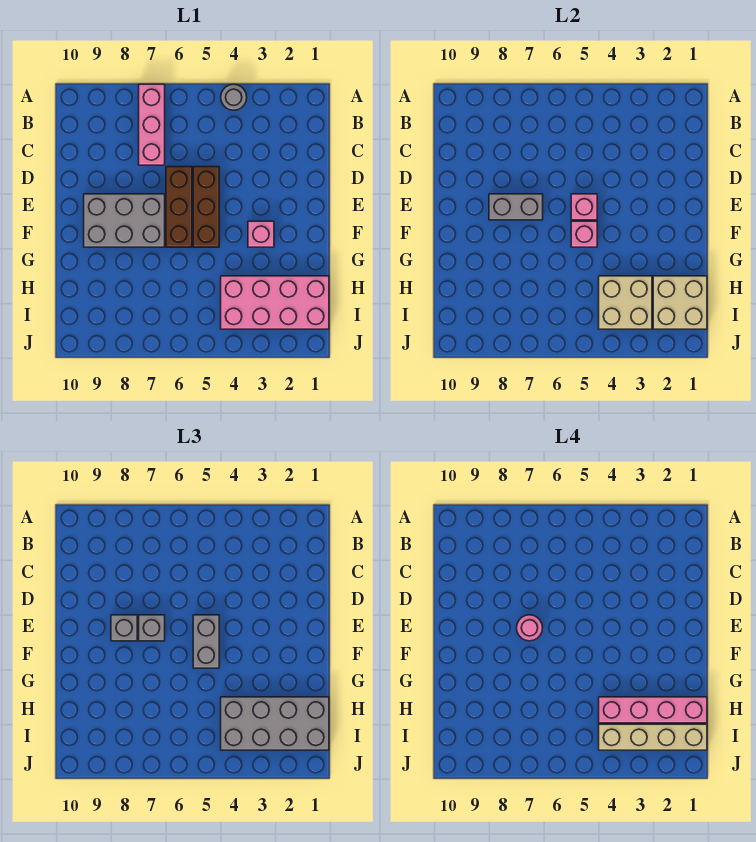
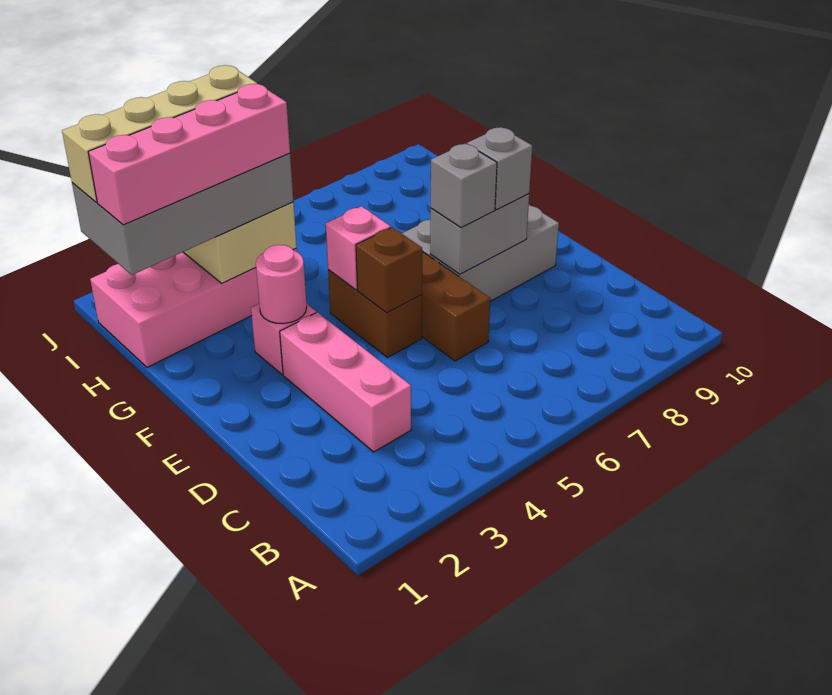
grey 1x1 round brick [221,84,247,110] -> none
pink 1x3 brick [139,84,165,165] -> pink 1x3 brick moved to [280,312,411,452]
brown 1x3 brick [193,167,219,247] -> brown 1x2 brick [328,270,422,358]
pink 1x1 brick [571,194,597,220] -> brown 1x1 brick [356,227,422,313]
grey 1x2 brick [193,615,219,668] -> none
pink 1x1 round brick [517,615,543,641] -> pink 1x1 round brick moved to [256,245,307,324]
tan 2x2 brick [653,276,707,329] -> none

